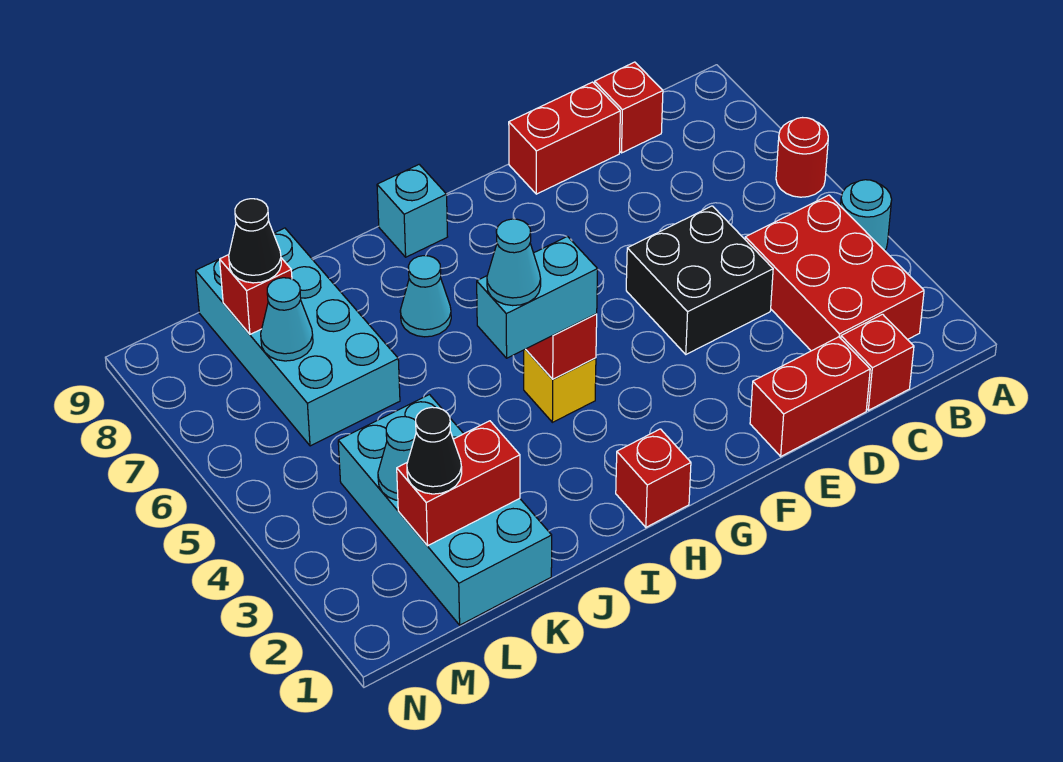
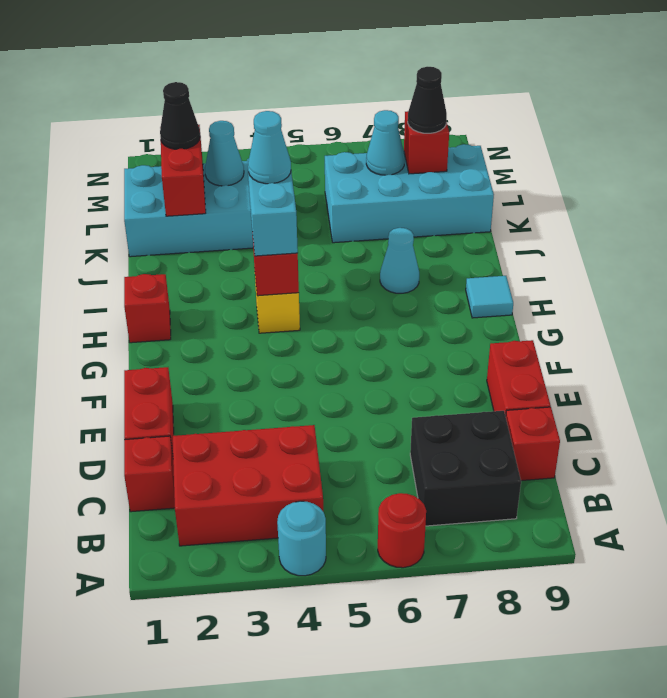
black 2x2 brick [626,206,773,354] -> black 2x2 brick moved to [410,411,521,526]
cyan 1x1 brick [377,164,448,257] -> cyan 1x1 tile [466,276,513,318]

